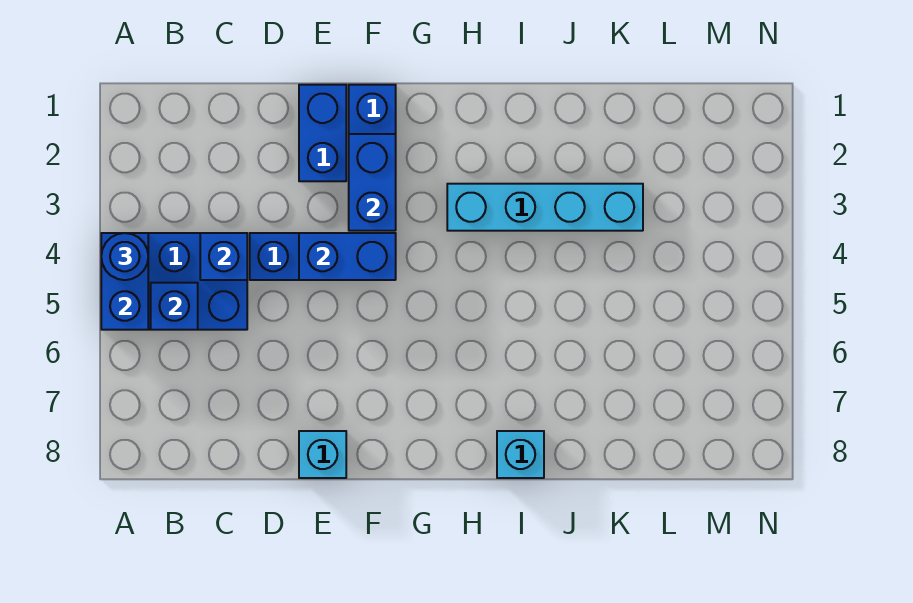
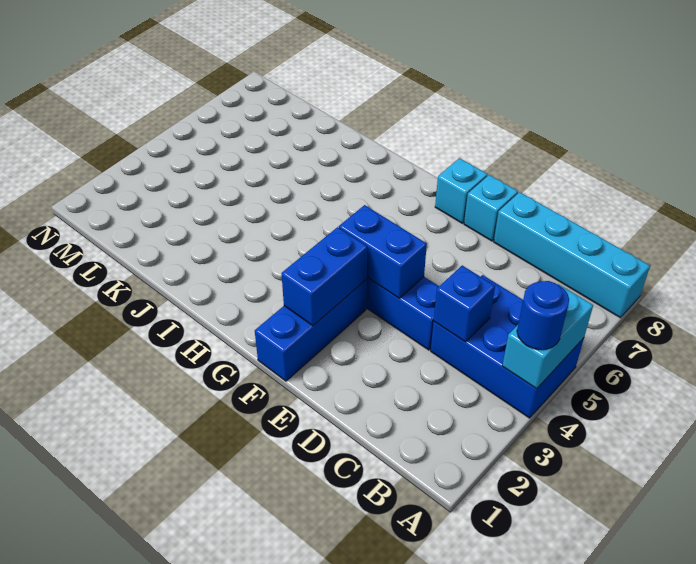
blue 1x2 brick [101,233,148,330] -> cyan 1x2 brick [502,284,593,389]
blue 1x1 brick [151,283,198,330] -> none
blue 1x2 brick [299,85,346,181] -> none
cyan 1x4 brick [447,184,643,231] -> cyan 1x4 brick moved to [494,192,650,318]
cyan 1x1 brick [497,431,544,478] -> cyan 1x1 brick moved to [435,158,488,223]

